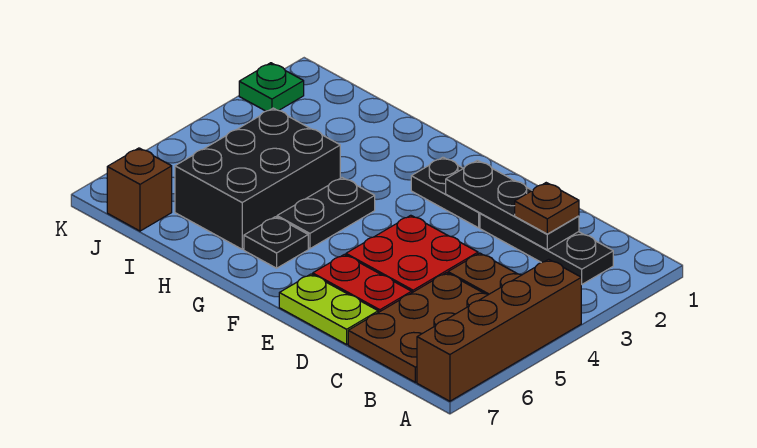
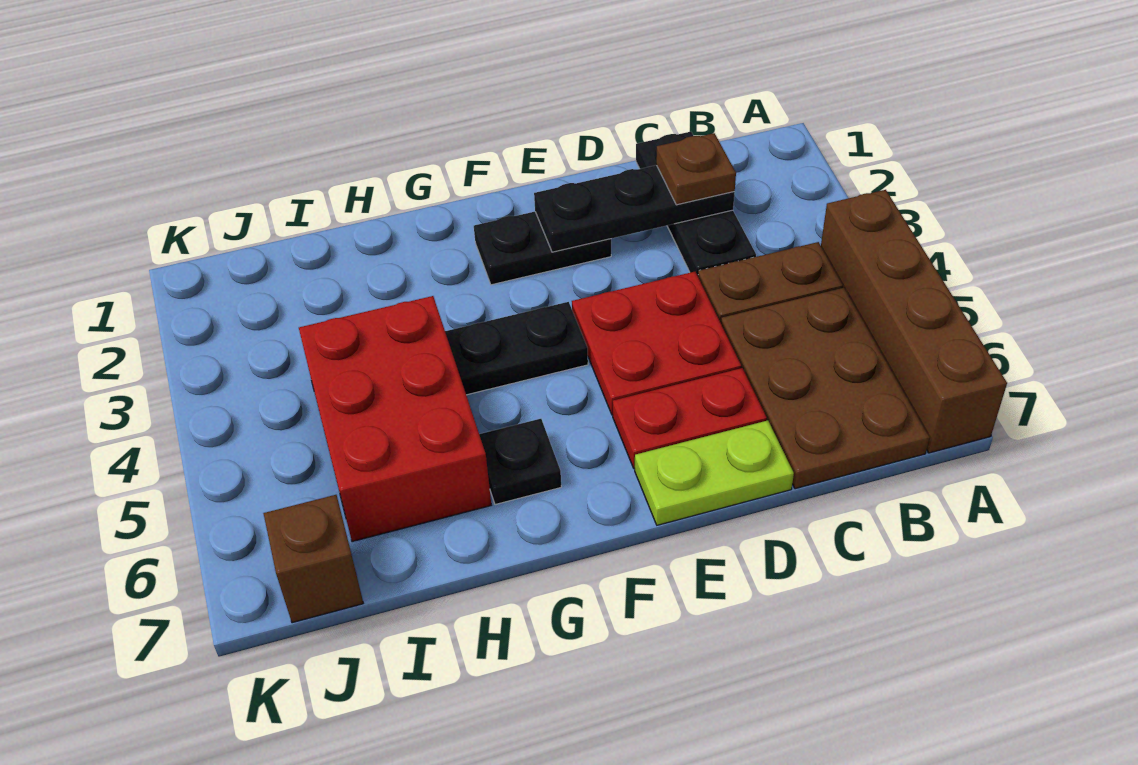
black 1x3 plate [480,213,613,284] -> black 1x3 plate turned to [636,132,756,276]
black 1x2 plate [277,178,375,249] -> black 1x2 plate turned to [445,302,588,395]
black 2x3 brick [175,108,340,249] -> red 2x3 brick [299,296,491,542]
green 1x1 plate [239,63,304,111] -> none

